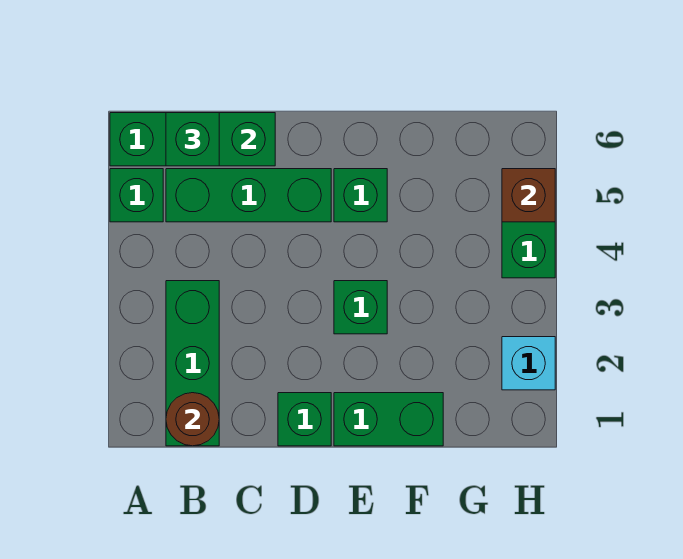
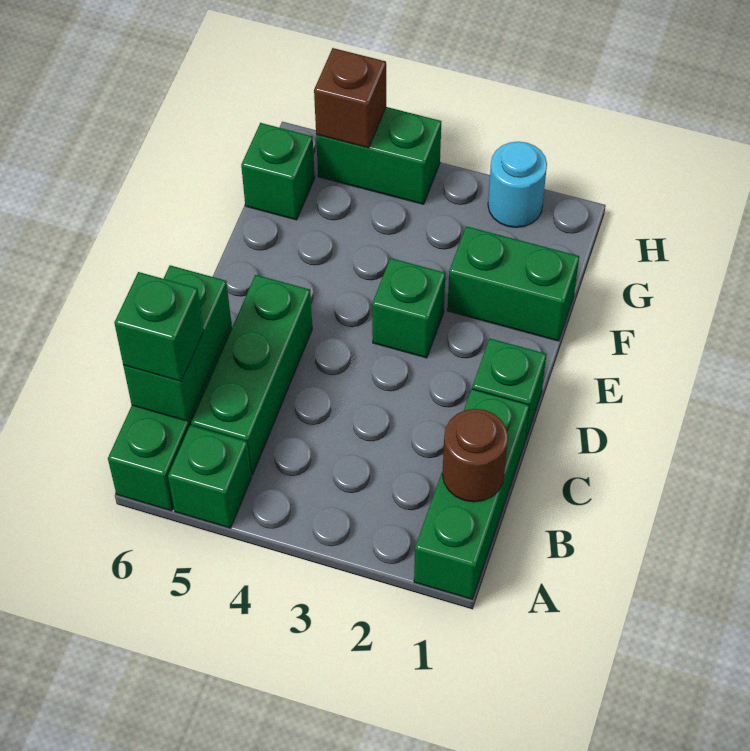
green 1x3 brick [166,281,219,446] -> green 1x3 brick turned to [414,389,529,599]
green 1x2 brick [334,393,443,446] -> green 1x2 brick turned to [447,226,579,341]
green 1x1 brick [334,169,387,222] -> green 1x1 brick moved to [241,123,315,220]
cyan 1x1 brick [502,337,555,390] -> cyan 1x1 round brick [488,142,547,228]

